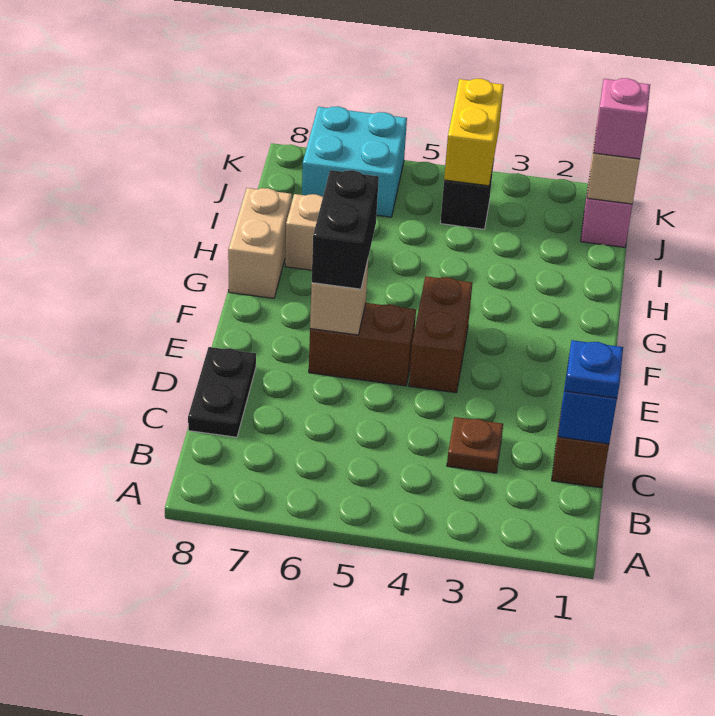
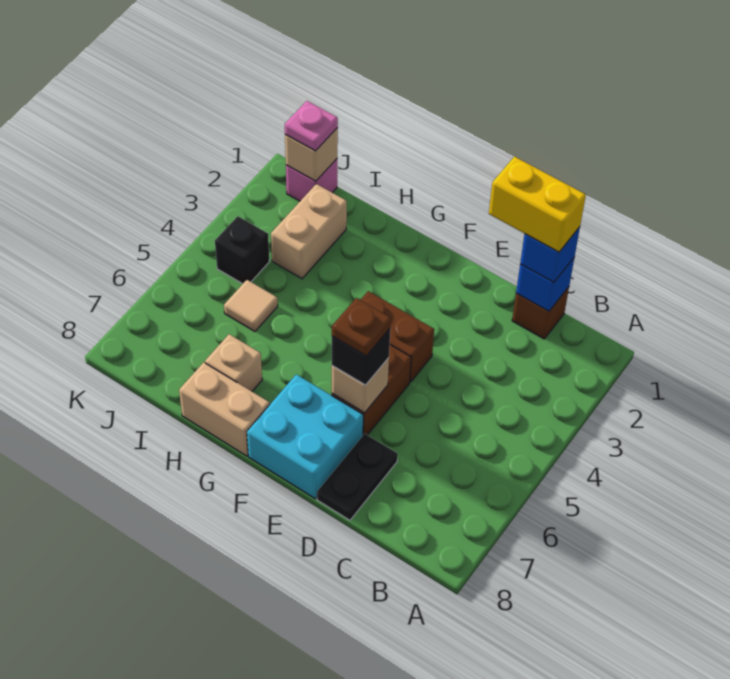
blue 1x1 plate [565,340,623,398] -> blue 1x1 brick [520,227,580,282]
brown 1x1 plate [447,417,503,473] -> brown 1x1 plate moved to [332,298,391,356]
black 1x2 plate [188,347,256,437] -> black 1x2 plate turned to [317,434,398,520]
black 1x2 brick [312,170,379,289] -> black 1x1 brick [332,329,390,385]
none -> tan 1x2 brick [271,184,347,279]
none -> tan 1x1 tile [224,280,278,331]
pink 1x1 brick [594,78,650,159] -> pink 1x1 plate [285,101,338,151]
yellow 1x2 brick [444,79,504,186] -> yellow 1x2 brick moved to [489,157,586,252]
cyan 2x2 brick [302,106,407,217] -> cyan 2x2 brick moved to [247,374,363,499]

